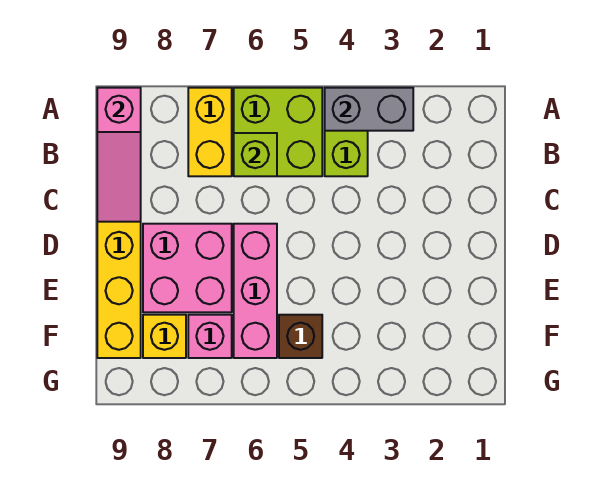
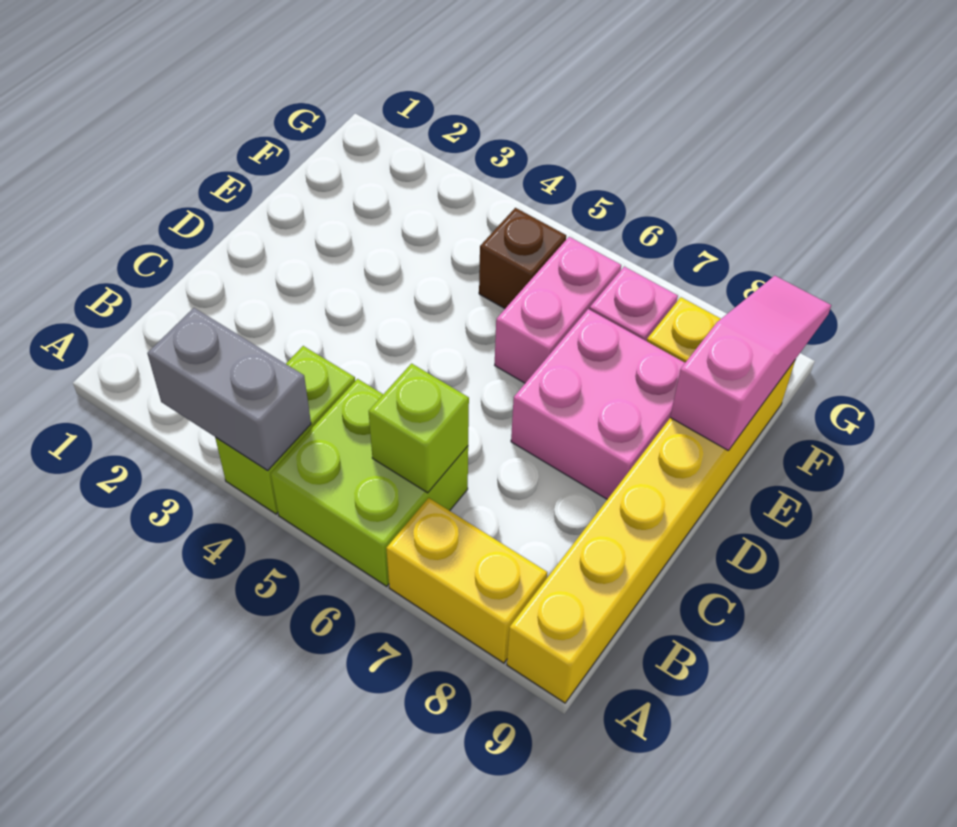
yellow 1x2 brick [188,88,232,176] -> yellow 1x2 brick turned to [386,498,547,663]
pink 1x3 slope [97,88,141,222] -> pink 1x3 slope moved to [670,276,831,451]
pink 1x3 brick [234,224,277,358] -> pink 1x2 brick [495,237,621,383]

